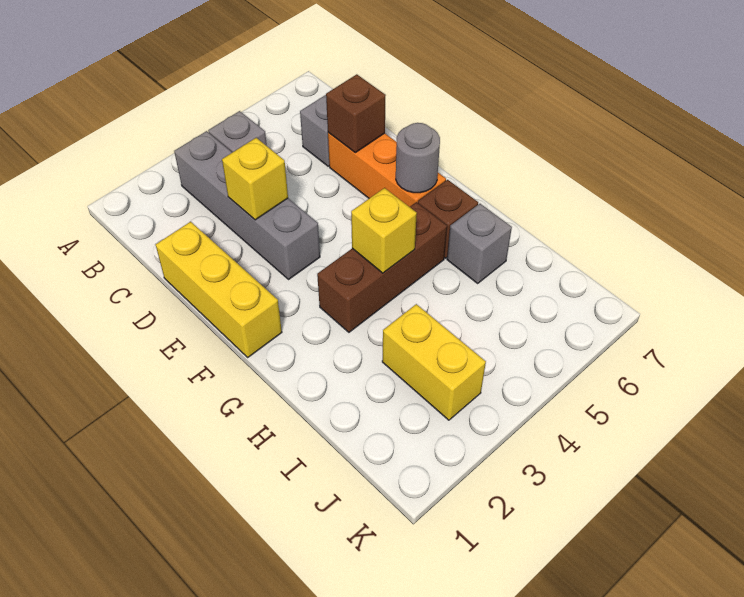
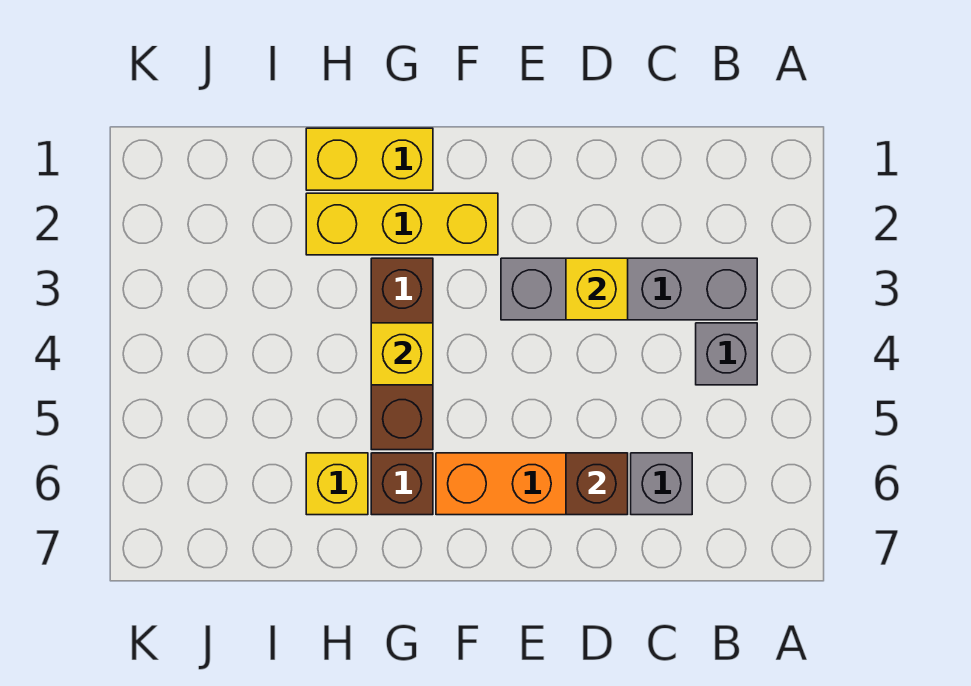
yellow 1x3 brick [156,222,282,357] -> yellow 1x3 brick moved to [306,193,498,255]
grey 1x1 round brick [396,123,440,193] -> none
grey 1x1 brick [447,204,512,283] -> yellow 1x1 brick [306,453,368,515]
yellow 1x2 brick [382,304,486,420] -> yellow 1x2 brick moved to [306,128,433,190]

